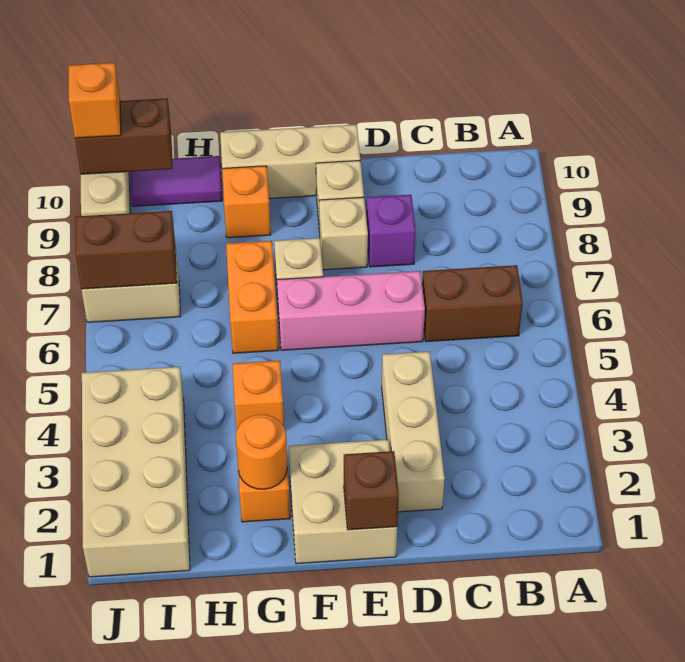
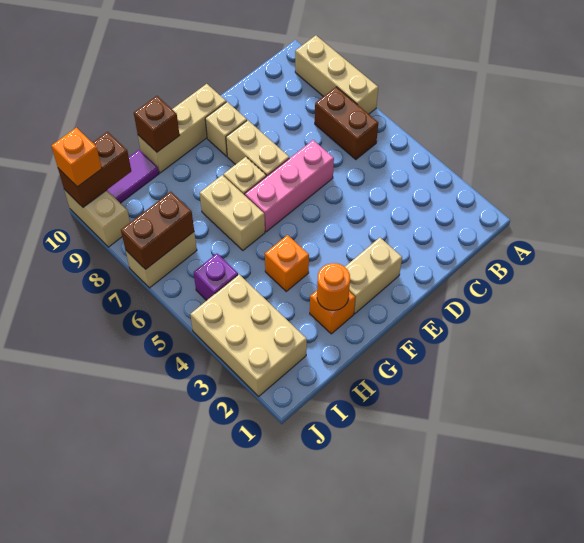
brown 1x2 brick [422,265,523,342] -> brown 1x2 brick turned to [315,87,378,160]
tan 1x3 brick [382,351,445,512] -> tan 1x3 brick moved to [295,35,378,114]
purple 1x1 brick [366,195,416,267] -> purple 1x1 brick moved to [194,254,238,301]
tan 2x2 brick [289,440,397,564] -> tan 1x2 brick [345,238,402,314]
brown 1x1 brick [344,451,399,530] -> brown 1x1 brick moved to [134,96,180,152]
tan 1x1 brick [319,197,368,270] -> tan 1x2 brick [226,120,289,176]
orange 1x2 brick [226,241,279,353] -> tan 1x2 brick [200,175,265,250]
orange 1x1 brick [222,166,271,238] -> none
tan 2x4 brick [82,367,190,577] -> tan 2x3 brick [190,275,307,396]

